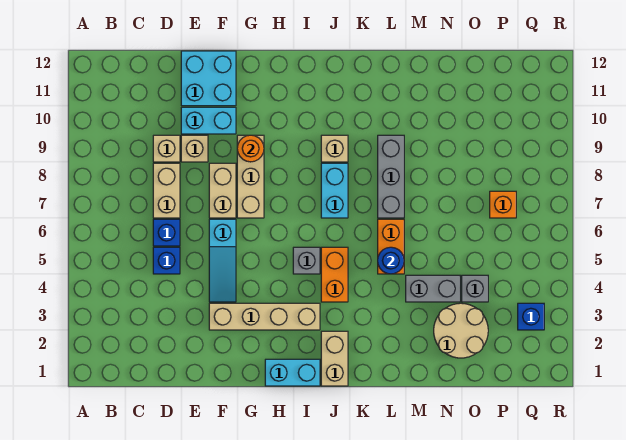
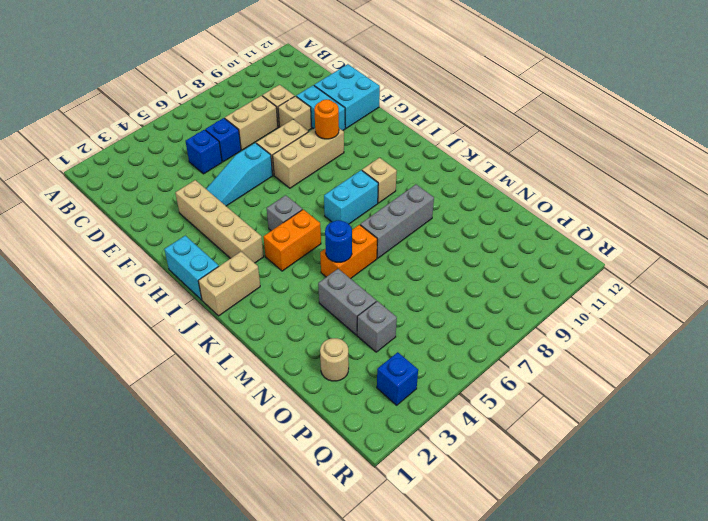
tan 2x2 round brick [434,303,488,358] -> tan 1x1 round brick [320,338,349,381]
orange 1x1 brick [490,191,516,218] -> none

